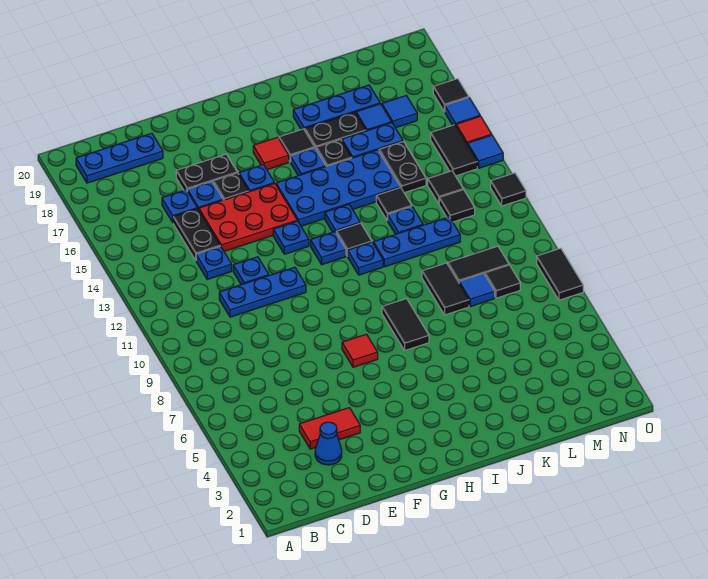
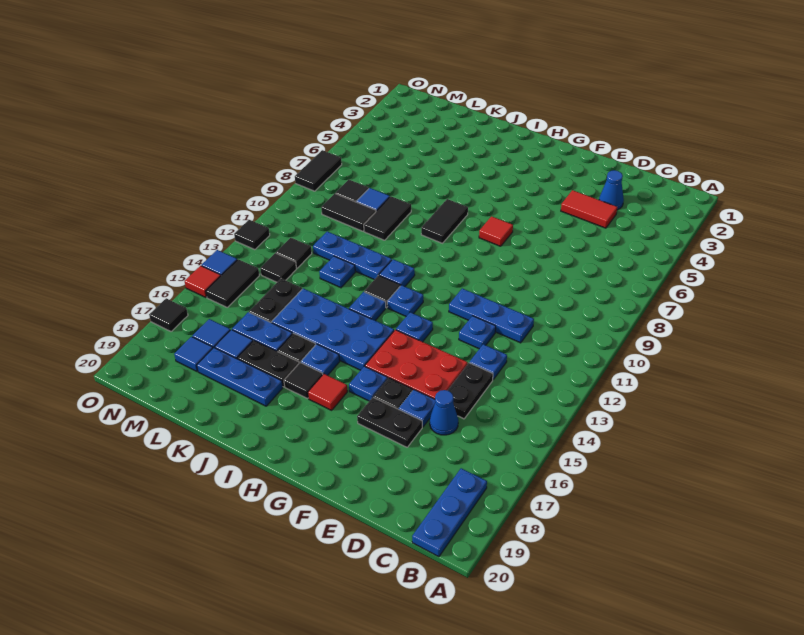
blue 1x3 plate [76,133,163,183] -> blue 1x3 plate turned to [412,468,487,557]
blue 1x1 plate [162,190,197,222] -> blue 1x1 cone [430,390,458,435]
black 1x1 tile [376,188,412,220] -> none
blue 1x1 tile [445,98,480,125] -> blue 1x1 tile moved to [174,337,213,371]

